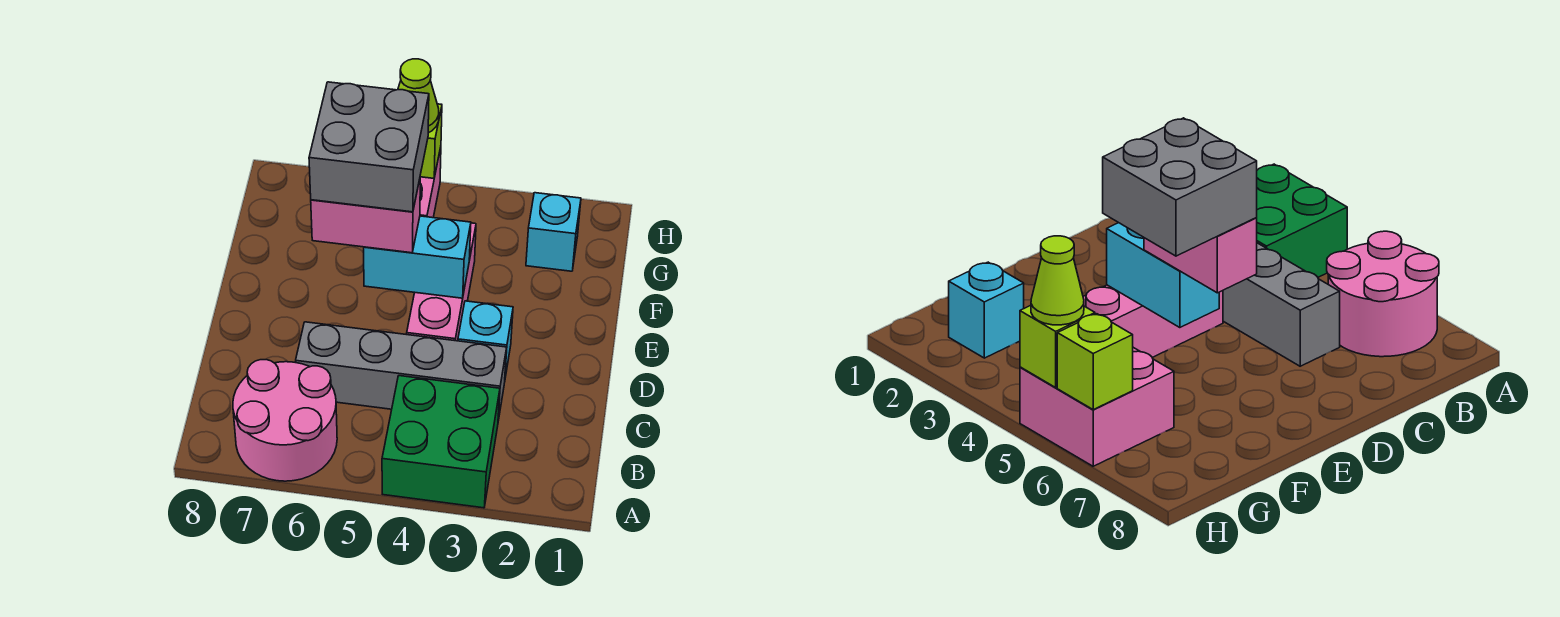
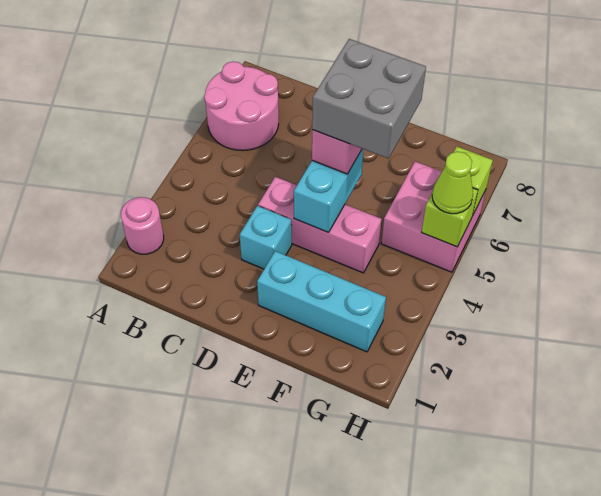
none -> pink 1x1 round brick [121,197,164,254]
green 2x2 brick [382,376,500,508] -> none
grey 1x4 brick [296,322,507,420] -> none
cyan 1x1 brick [526,193,581,271] -> cyan 1x3 brick [257,251,386,352]

